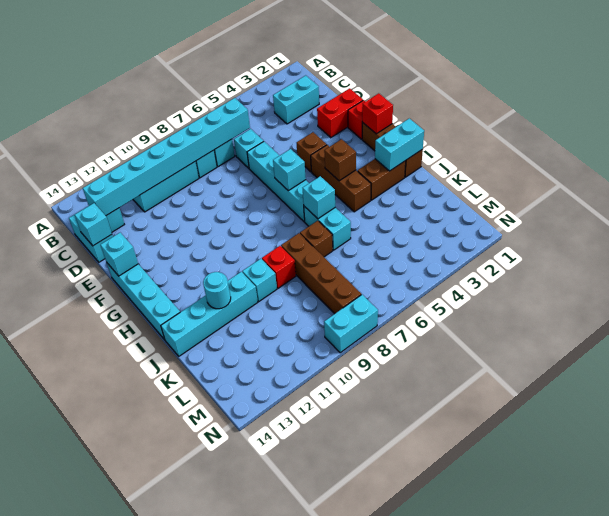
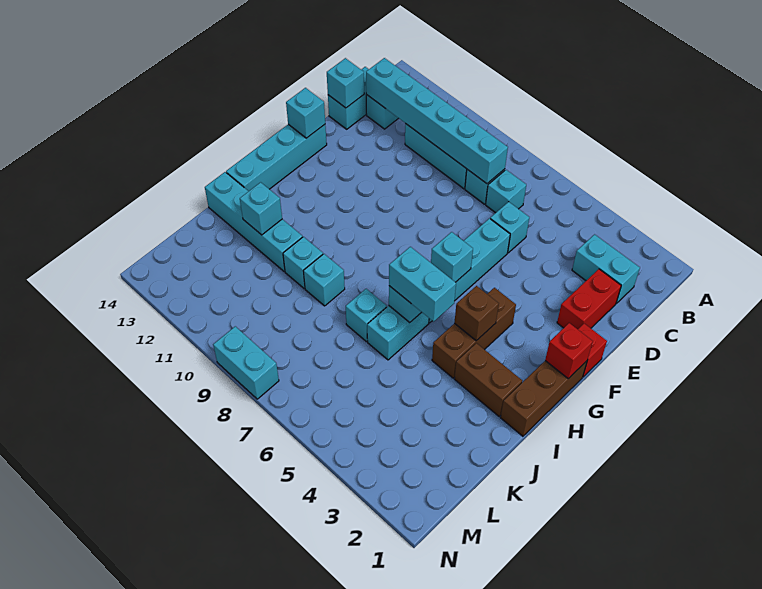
cyan 1x8 brick [83,98,250,216] -> cyan 1x6 brick [366,58,508,184]
red 1x2 brick [317,88,363,138] -> red 1x2 brick turned to [557,269,621,329]
brown 1x1 brick [297,132,327,172] -> none
cyan 1x2 brick [375,118,424,171] -> cyan 1x2 brick moved to [389,247,456,322]
brown 1x1 brick [300,221,333,257] -> cyan 1x1 brick [346,289,387,342]
brown 1x4 brick [281,233,361,314] -> none
red 1x1 brick [262,246,296,288] -> cyan 1x1 brick [304,254,345,306]
cyan 1x1 round brick [203,272,231,309] -> cyan 1x1 brick [240,182,282,235]

